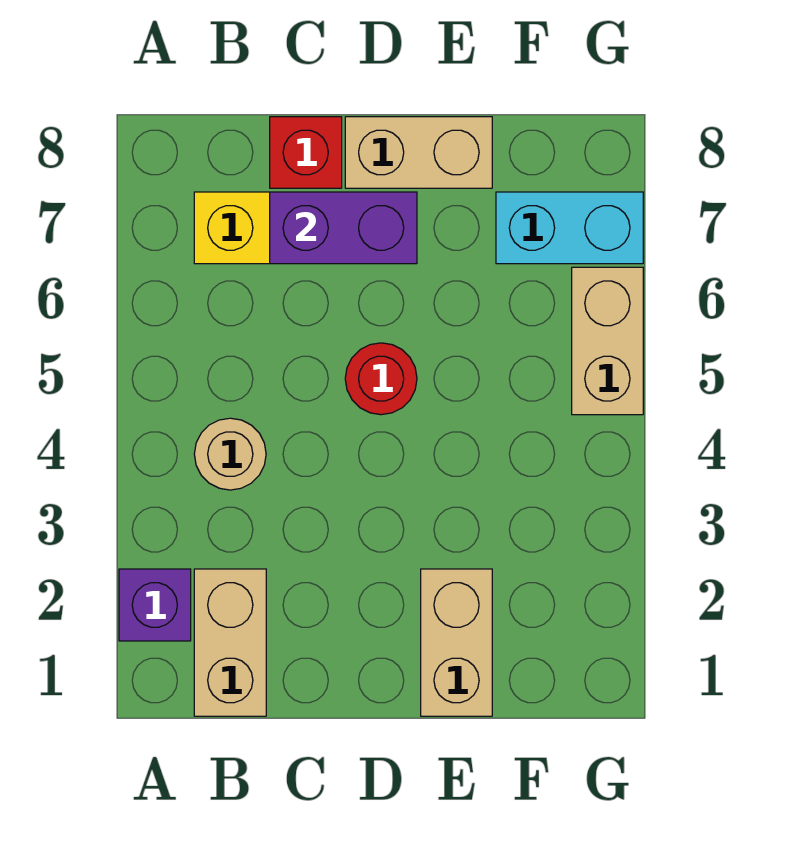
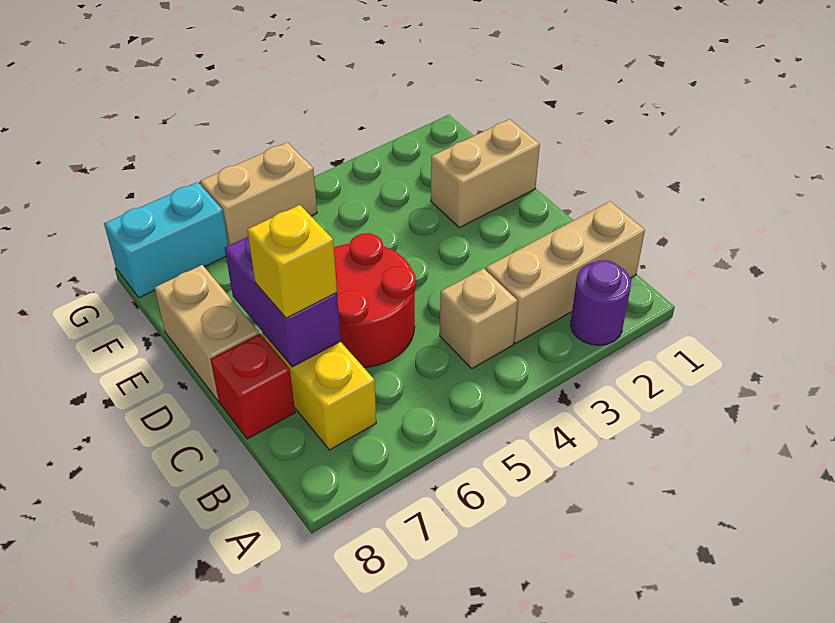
purple 1x1 brick [119,569,191,641] -> purple 1x1 round brick [570,260,631,345]
tan 1x2 brick [194,569,266,716] -> tan 1x3 brick [486,201,645,343]
tan 1x1 round brick [194,418,266,490] -> tan 1x1 brick [440,268,518,368]
none -> yellow 1x1 brick [247,205,337,318]
red 1x1 round brick [345,343,417,415] -> red 2x2 round brick [334,233,416,367]
cyan 1x2 brick [496,192,643,264] -> cyan 1x2 brick turned to [104,182,228,298]

